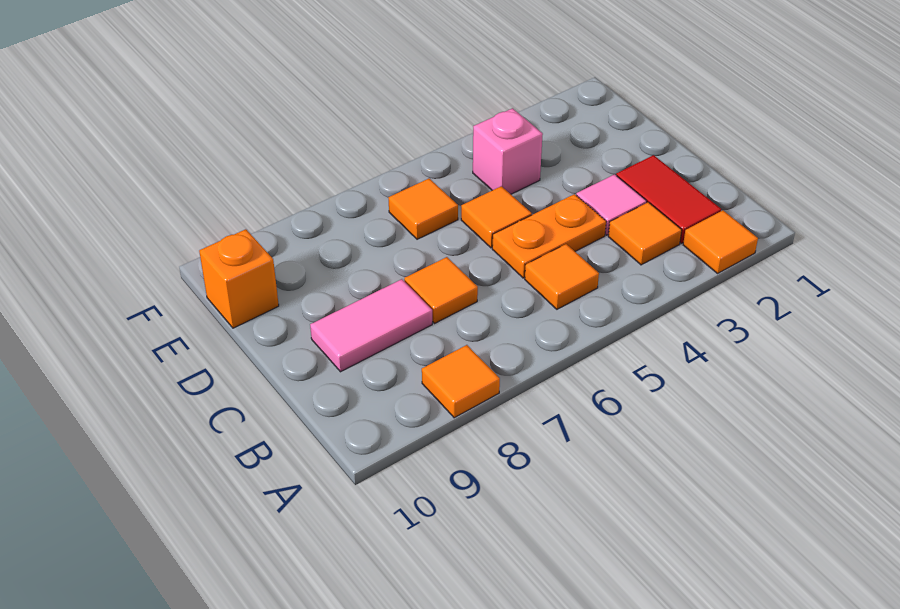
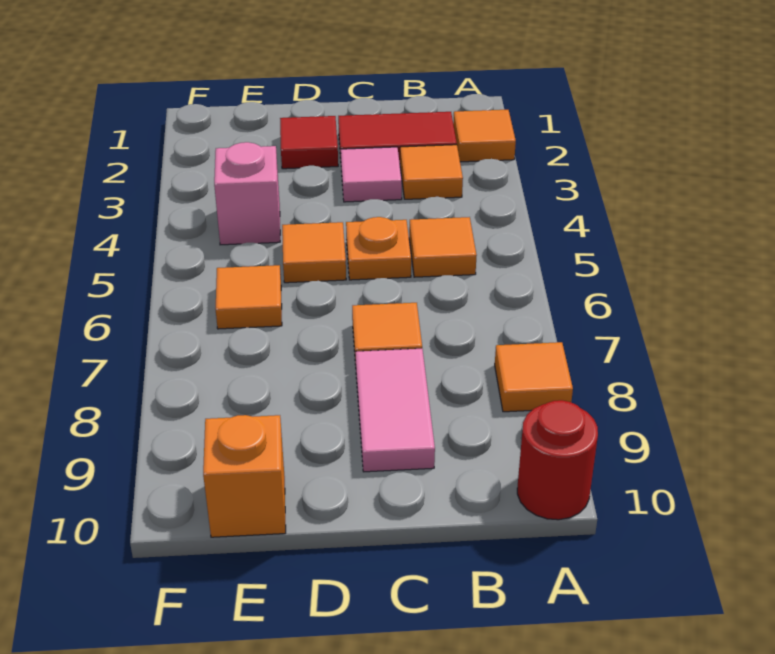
none -> red 1x1 round brick [517,400,598,520]
orange 1x2 plate [492,194,606,278] -> orange 1x1 plate [346,217,411,280]
none -> red 1x1 tile [280,116,338,169]

